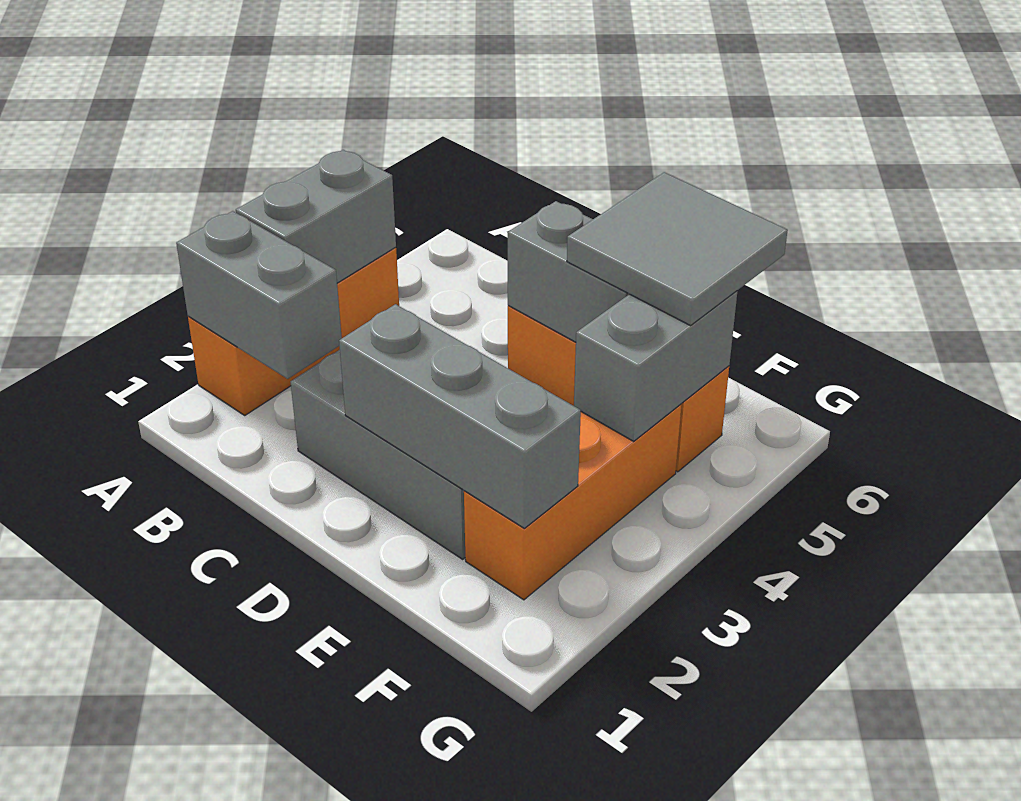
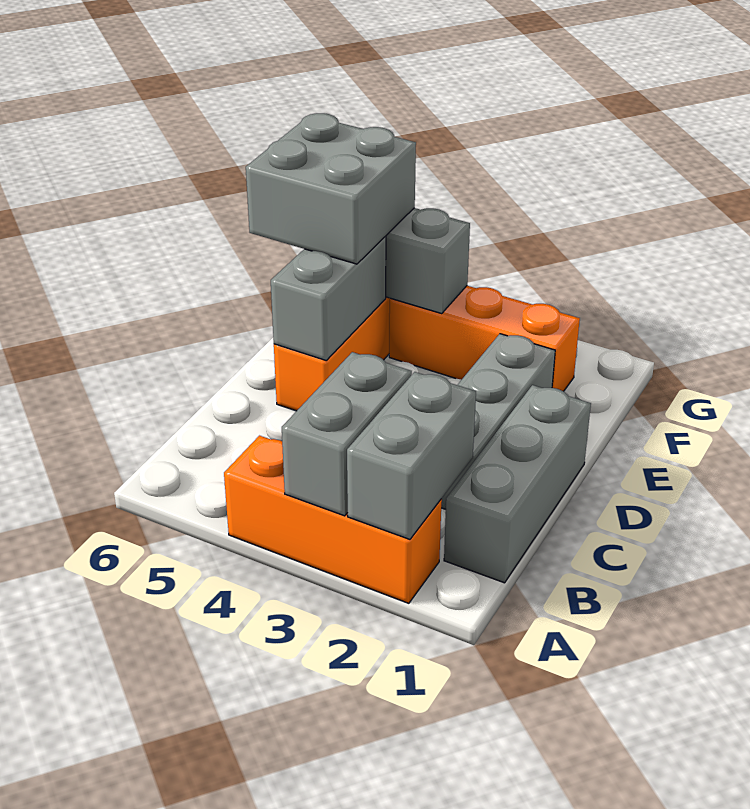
grey 1x2 brick [236,150,396,283] -> grey 1x2 brick turned to [282,352,412,516]
grey 1x3 brick [339,304,581,528] -> grey 1x3 brick moved to [444,385,591,583]
grey 2x2 tile [567,172,788,326] -> grey 2x2 brick [246,113,416,264]

